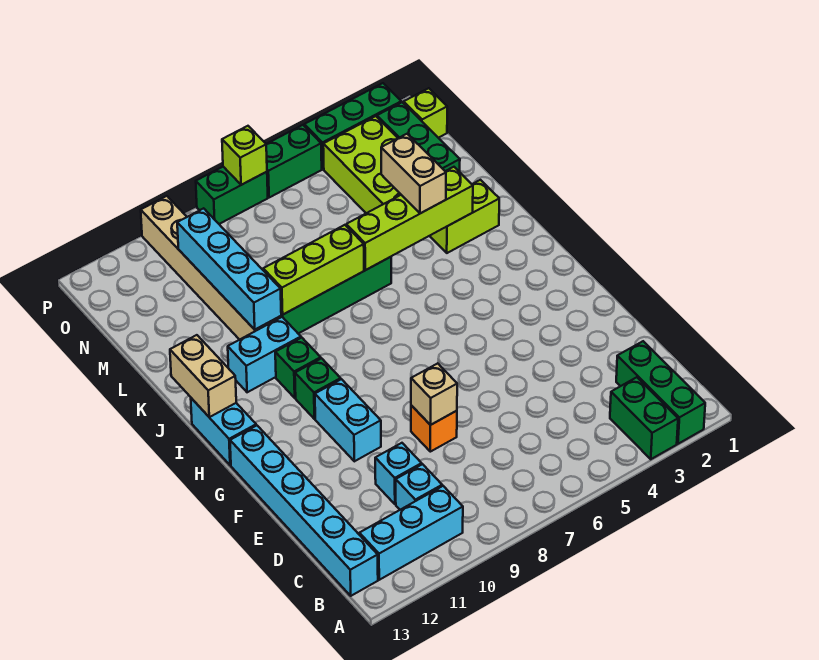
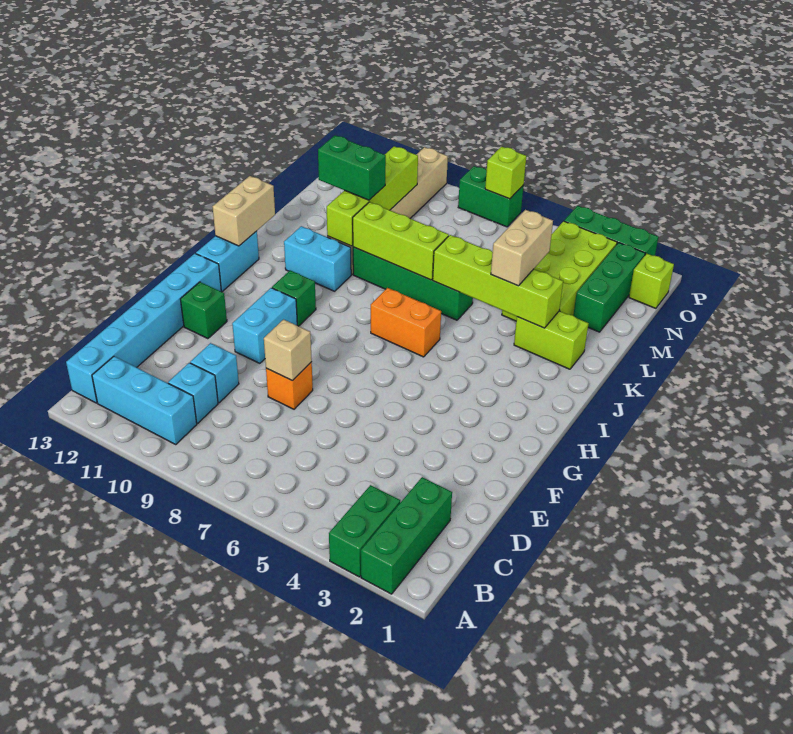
none -> orange 1x2 brick [371,288,441,357]
green 1x1 brick [275,338,321,398] -> green 1x1 brick moved to [180,282,227,339]
cyan 1x4 brick [177,208,281,330] -> lime 1x4 brick [327,146,418,246]
green 1x2 brick [266,125,322,198] -> green 1x2 brick moved to [318,135,386,200]

